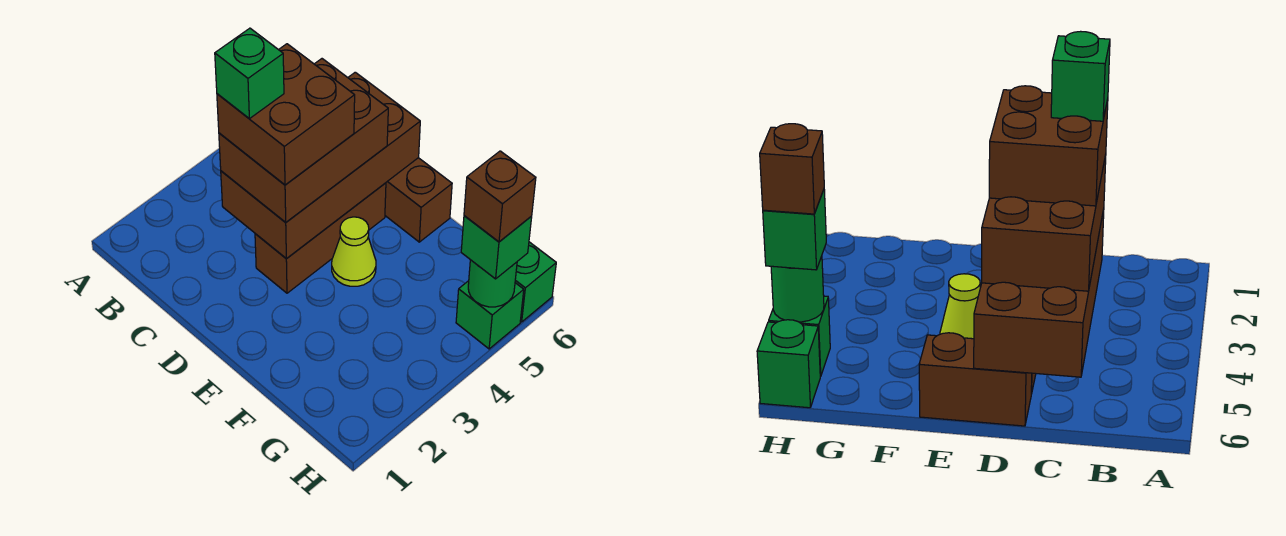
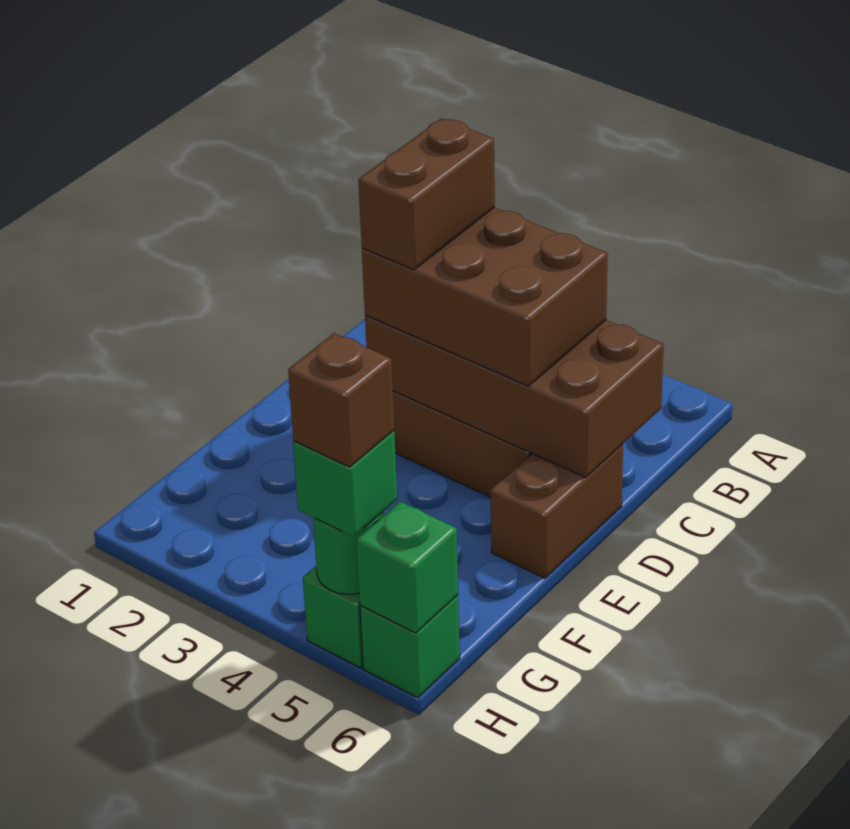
brown 2x2 brick [217,44,355,185] -> brown 1x2 brick [358,118,495,270]
green 1x1 brick [215,28,284,119] -> green 1x1 brick moved to [356,502,458,633]
lime 1x1 cone [332,217,376,286] -> none

